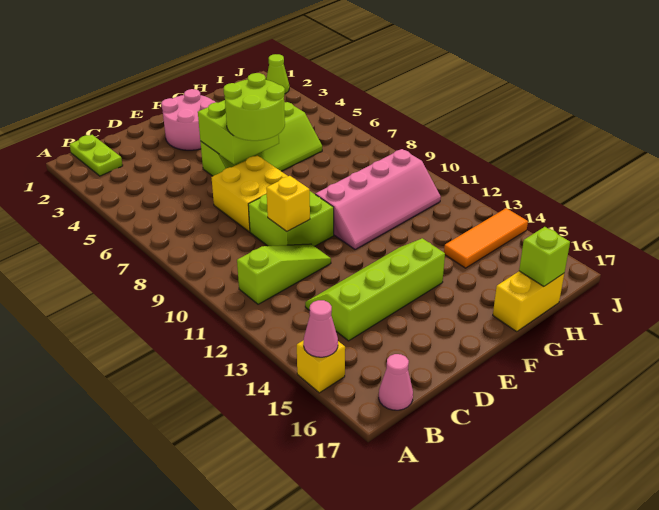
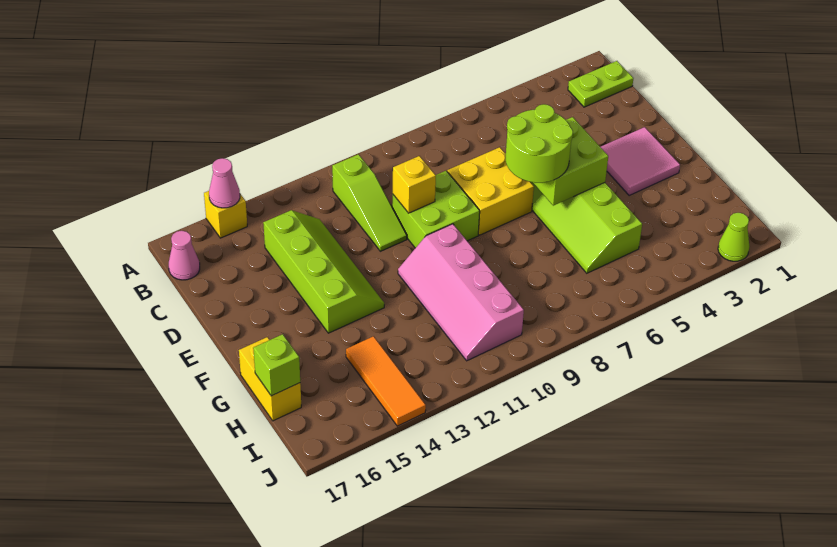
pink 2x2 round brick [161,89,216,150] -> pink 2x2 tile [601,127,680,196]

